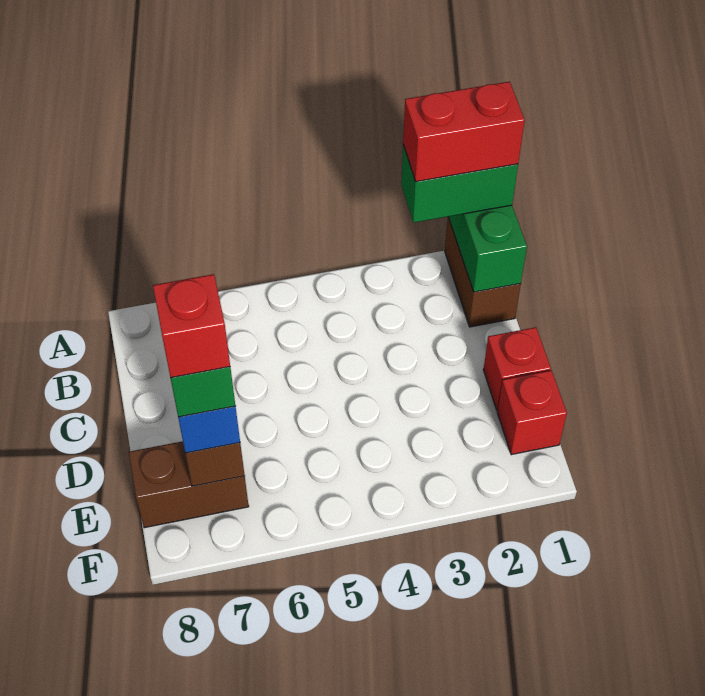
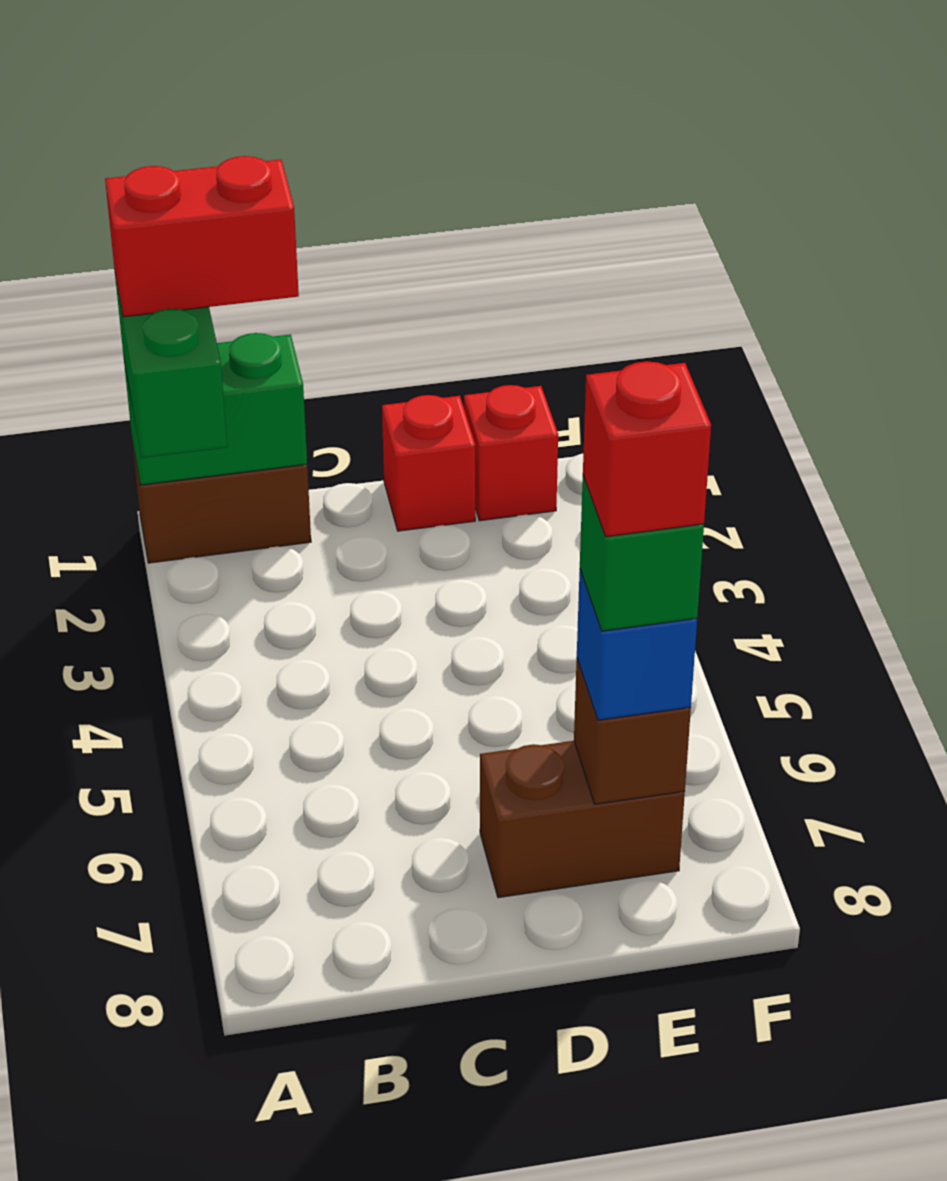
red 1x2 brick [403,82,525,182] -> red 1x2 brick turned to [105,156,299,317]
brown 1x2 brick [129,441,249,528] -> brown 1x2 brick turned to [480,741,685,898]

